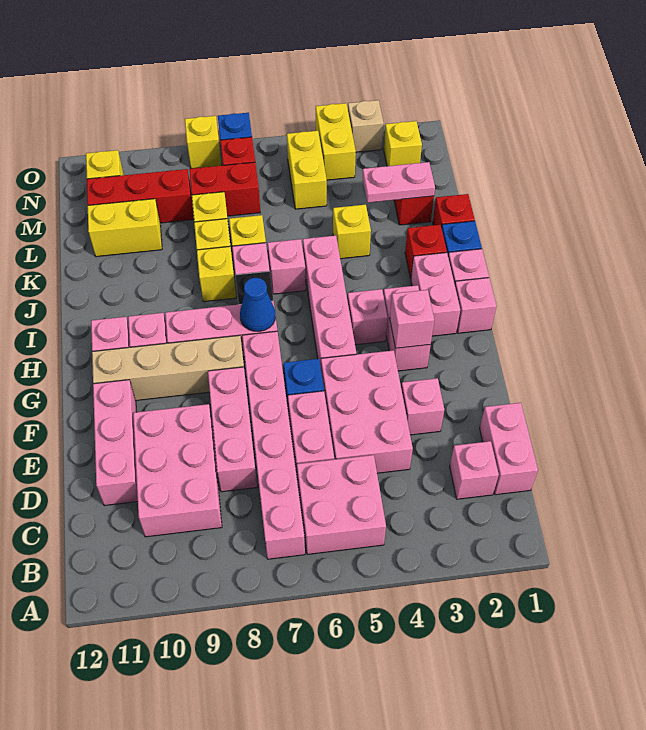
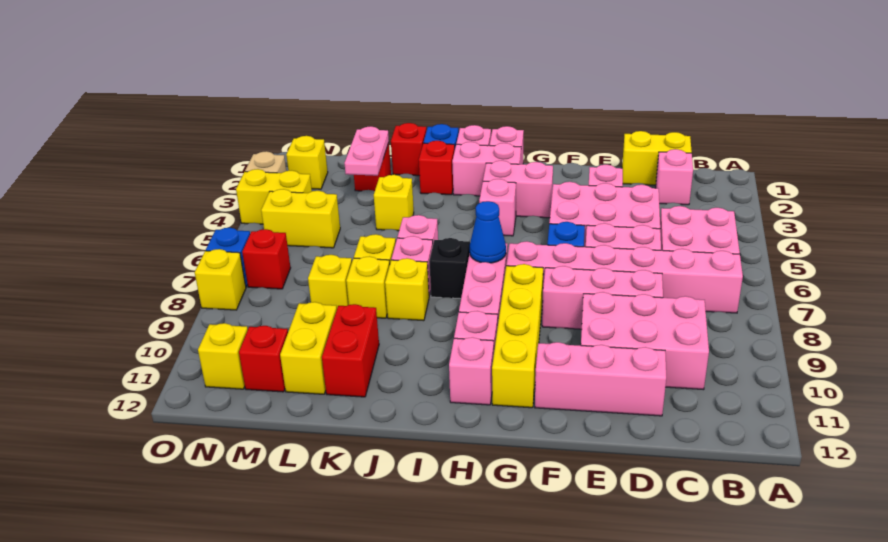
pink 1x2 brick [480,403,538,495] -> yellow 1x2 brick [622,131,692,185]
pink 1x1 brick [390,290,434,348] -> none
pink 1x4 brick [303,235,356,367] -> none
tan 1x4 brick [92,335,244,400] -> yellow 1x4 brick [492,264,543,408]
red 1x2 brick [189,162,260,216] -> red 1x2 brick moved to [322,304,379,397]
red 1x3 brick [87,169,194,223] -> red 1x1 brick [239,326,288,392]

